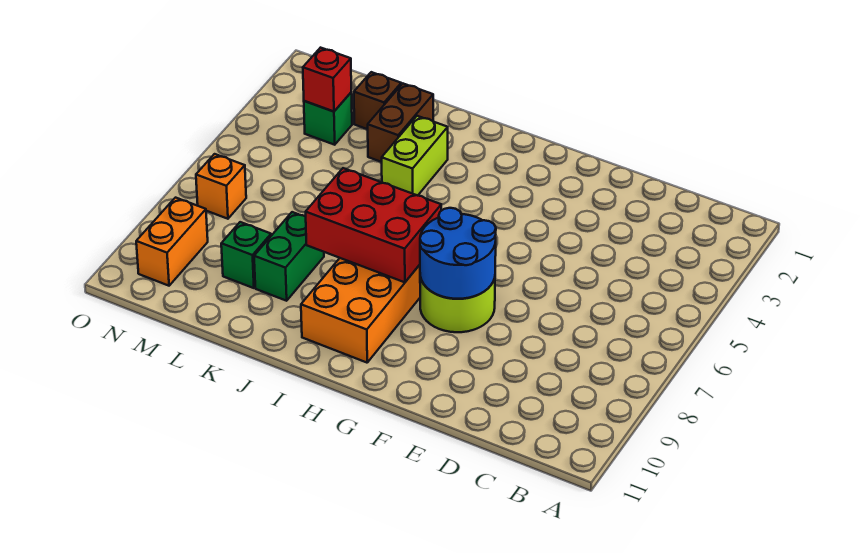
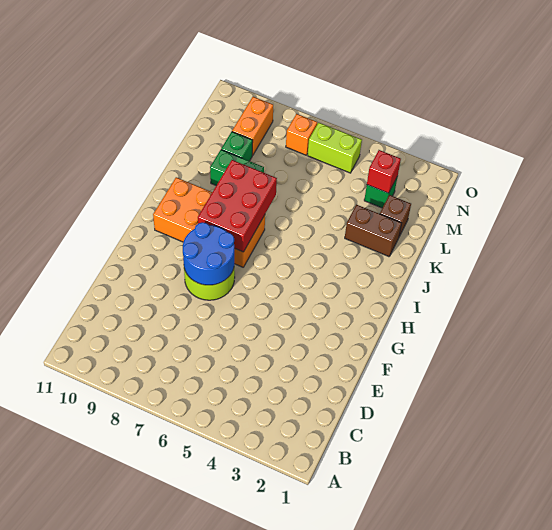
lime 1x2 brick [382,116,448,196] -> lime 1x2 brick moved to [308,123,362,173]
orange 1x2 brick [136,198,208,286] -> orange 1x2 brick turned to [232,97,273,155]

